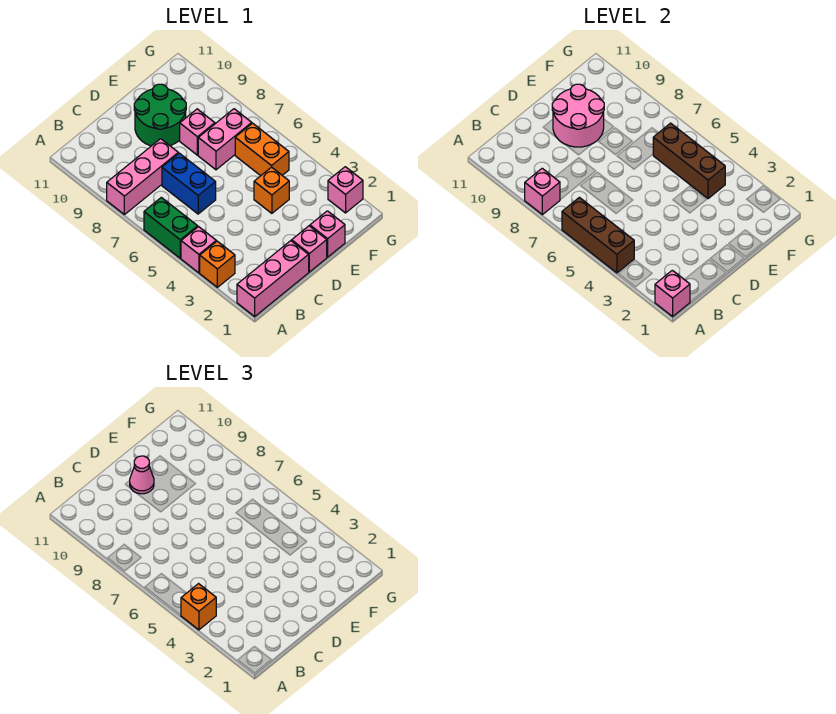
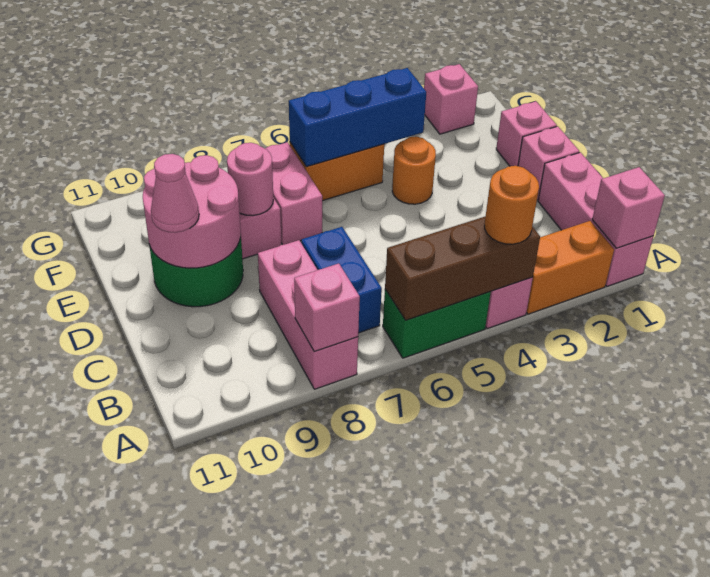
orange 1x1 brick [200,241,235,287] -> orange 1x2 brick [526,221,614,314]
orange 1x1 brick [181,584,216,630] -> orange 1x1 round brick [485,166,539,244]
blue 1x2 brick [162,153,216,214] -> blue 1x2 brick turned to [301,227,382,333]
orange 1x1 brick [254,167,289,213] -> orange 1x1 round brick [392,136,436,204]
none -> pink 1x1 round brick [227,143,273,215]
brown 1x3 brick [653,123,725,199] -> blue 1x3 brick [289,68,426,167]

